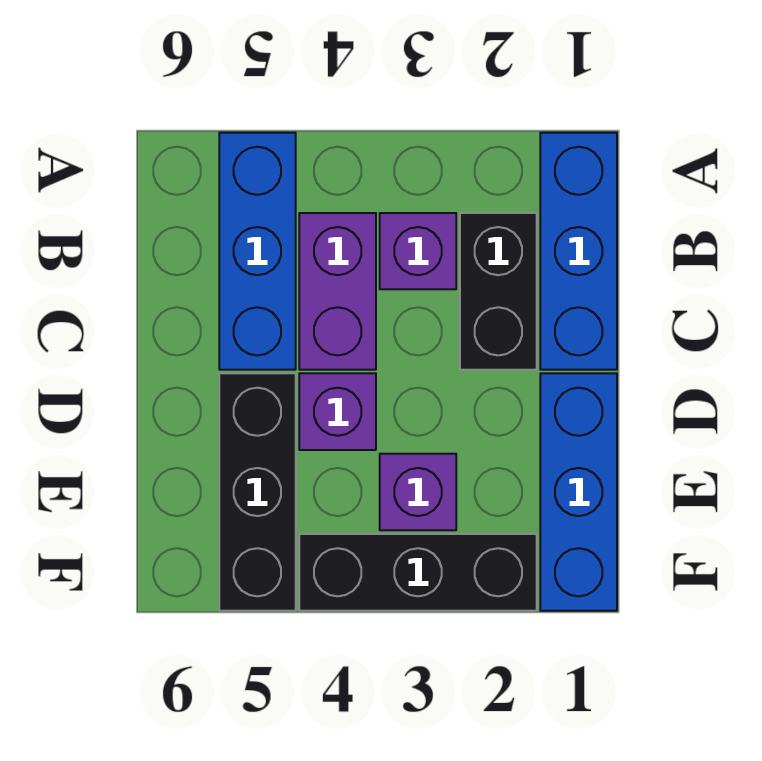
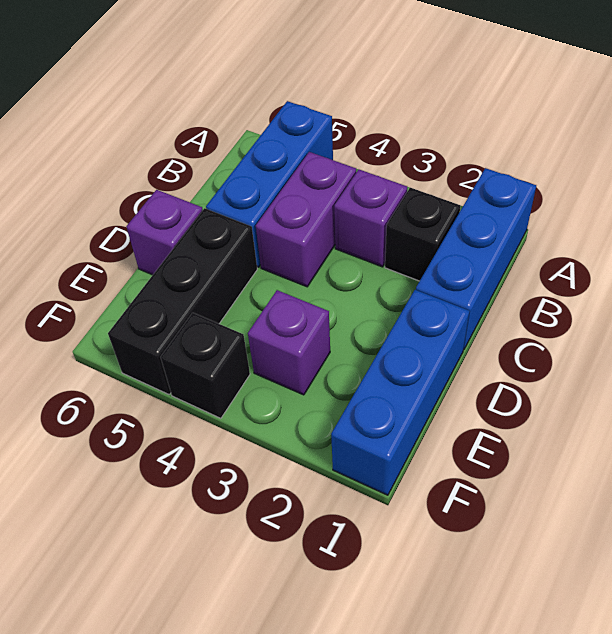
black 1x2 brick [460,213,537,370] -> black 1x1 brick [385,188,460,281]
purple 1x1 brick [299,373,376,450] -> purple 1x1 brick moved to [126,190,203,275]
black 1x3 brick [299,534,537,611] -> black 1x1 brick [161,313,250,418]

